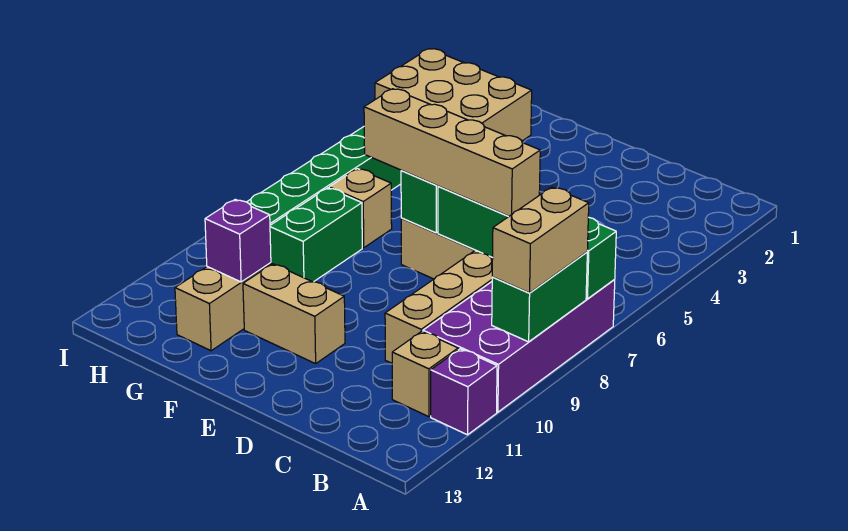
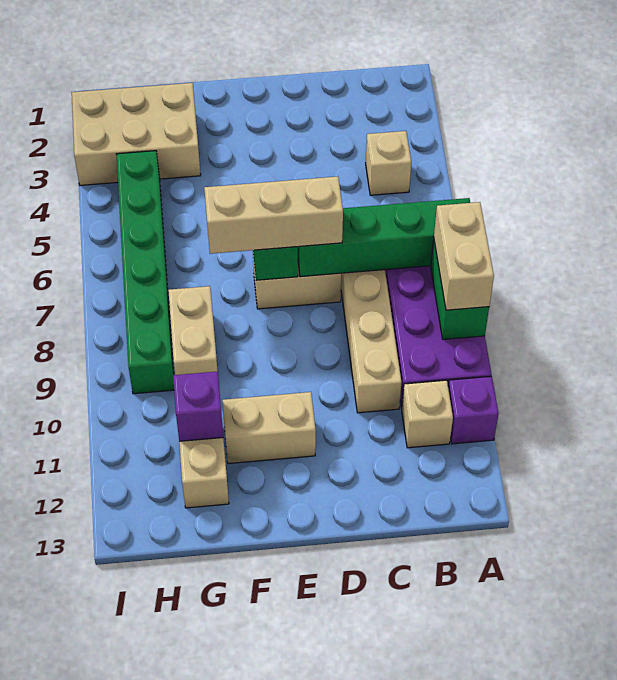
tan 1x4 brick [364,89,540,216] -> tan 1x3 brick [204,177,343,254]
tan 1x1 brick [329,169,392,248] -> tan 1x1 brick moved to [366,131,411,195]
green 1x2 brick [270,188,362,282] -> tan 1x2 brick [168,286,218,375]

